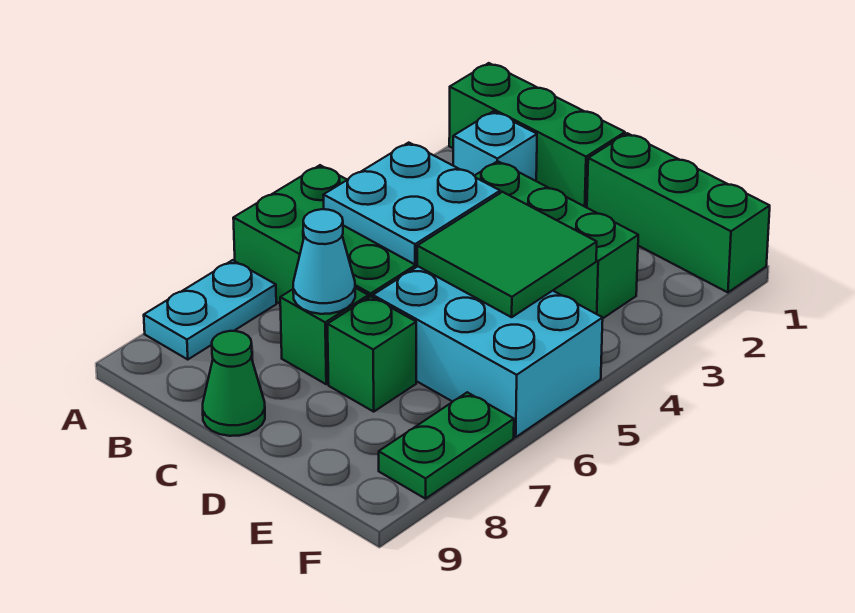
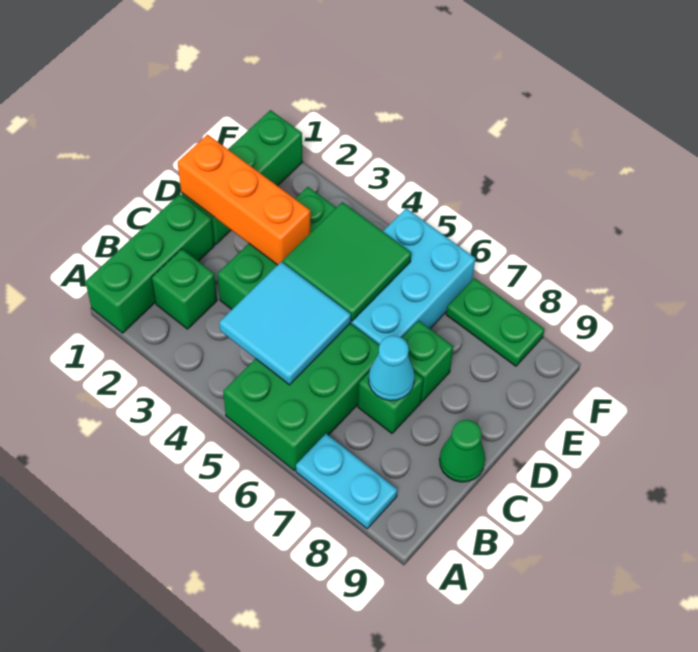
cyan 1x1 brick [453,111,537,181] -> green 1x1 brick [152,249,217,329]
cyan 2x2 plate [323,143,500,264] -> cyan 2x2 tile [219,262,351,385]
none -> orange 1x3 brick [178,135,310,265]

